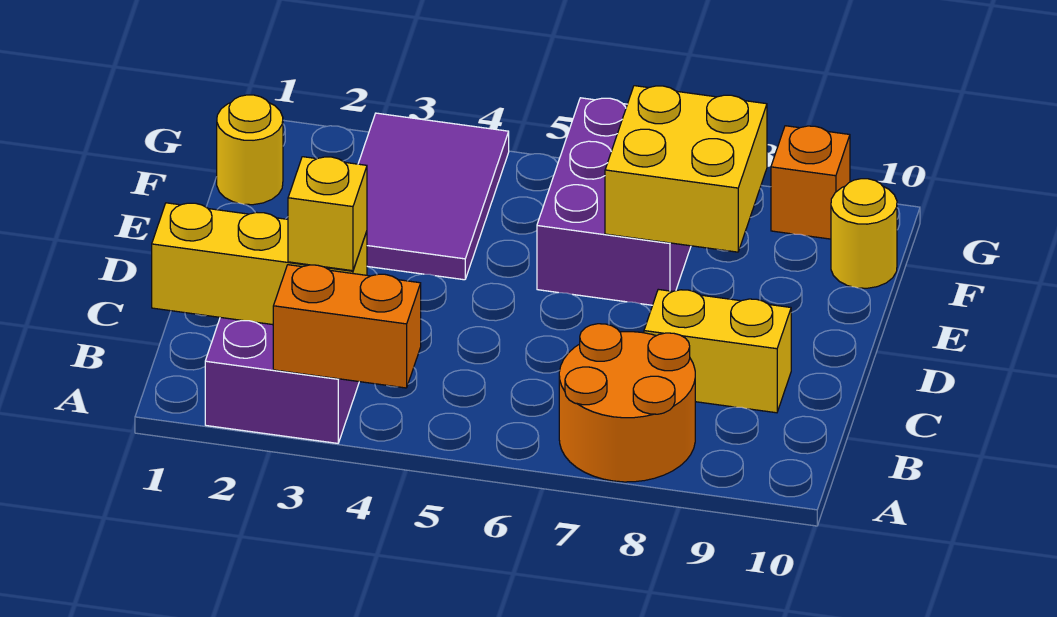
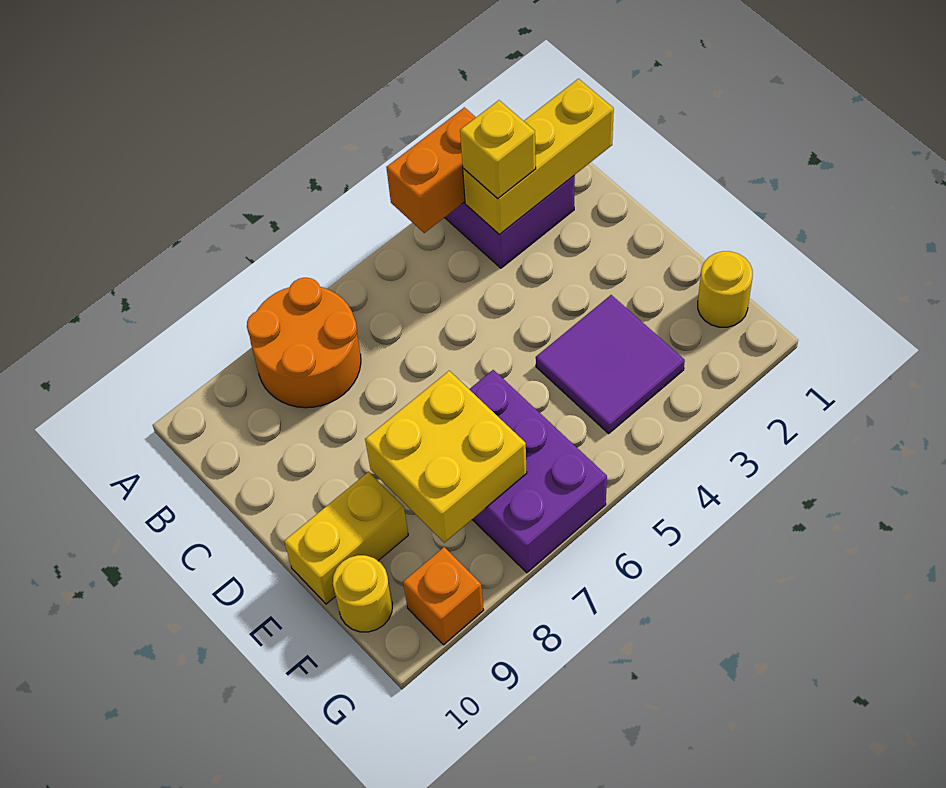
yellow 1x2 brick [644,289,791,413] -> yellow 1x2 brick moved to [284,472,408,604]
purple 2x3 tile [358,113,509,280] -> purple 2x2 tile [536,295,685,433]

